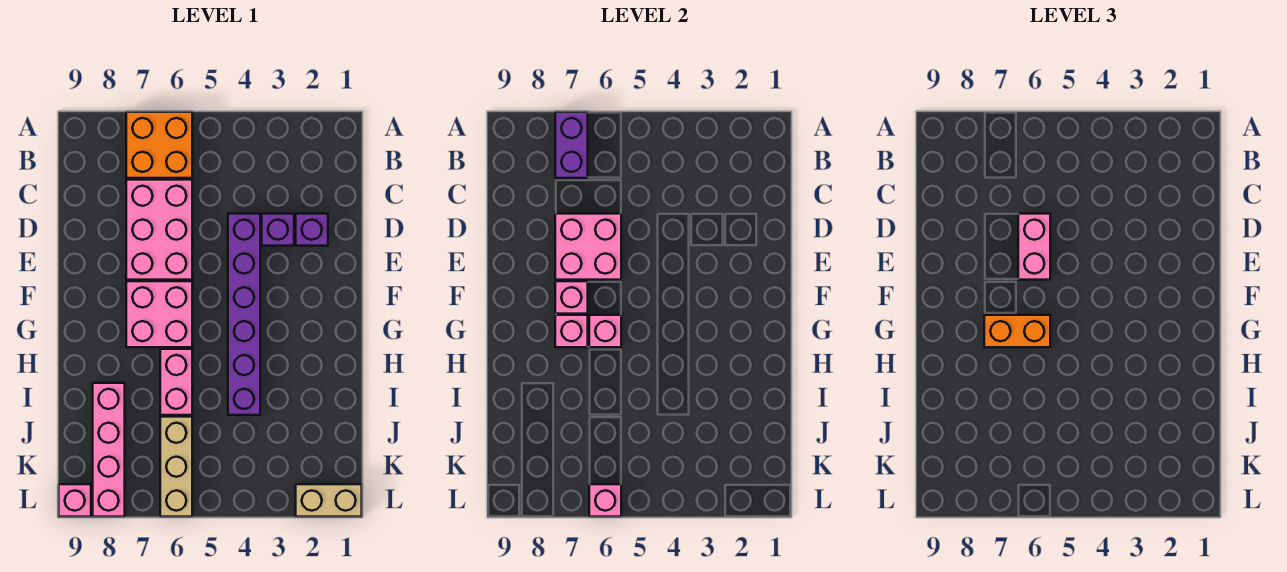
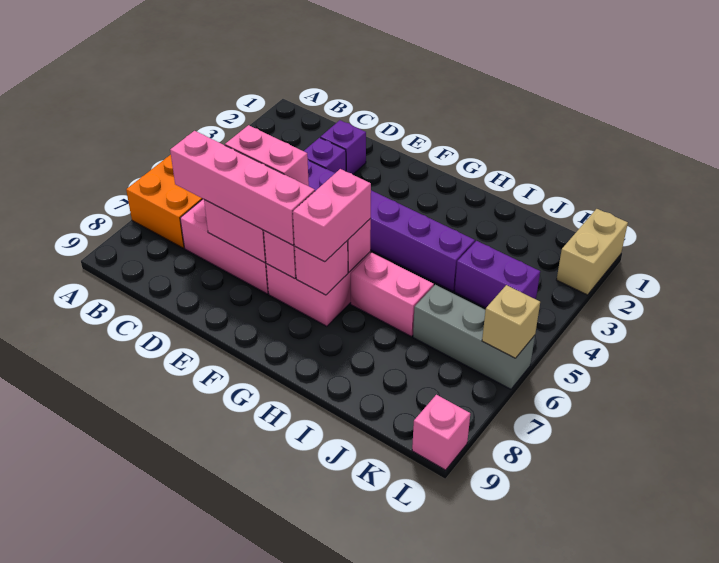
purple 1x2 brick [555,112,588,178] -> purple 1x2 brick moved to [455,241,540,308]
orange 1x2 brick [984,315,1050,347] -> pink 1x2 brick [293,169,371,262]
pink 1x4 brick [93,383,125,517] -> pink 1x4 brick moved to [170,131,315,245]
tan 1x3 brick [160,417,192,517] -> grey 1x3 brick [413,285,535,389]
pink 1x1 brick [589,484,621,517] -> tan 1x1 brick [482,285,540,358]

